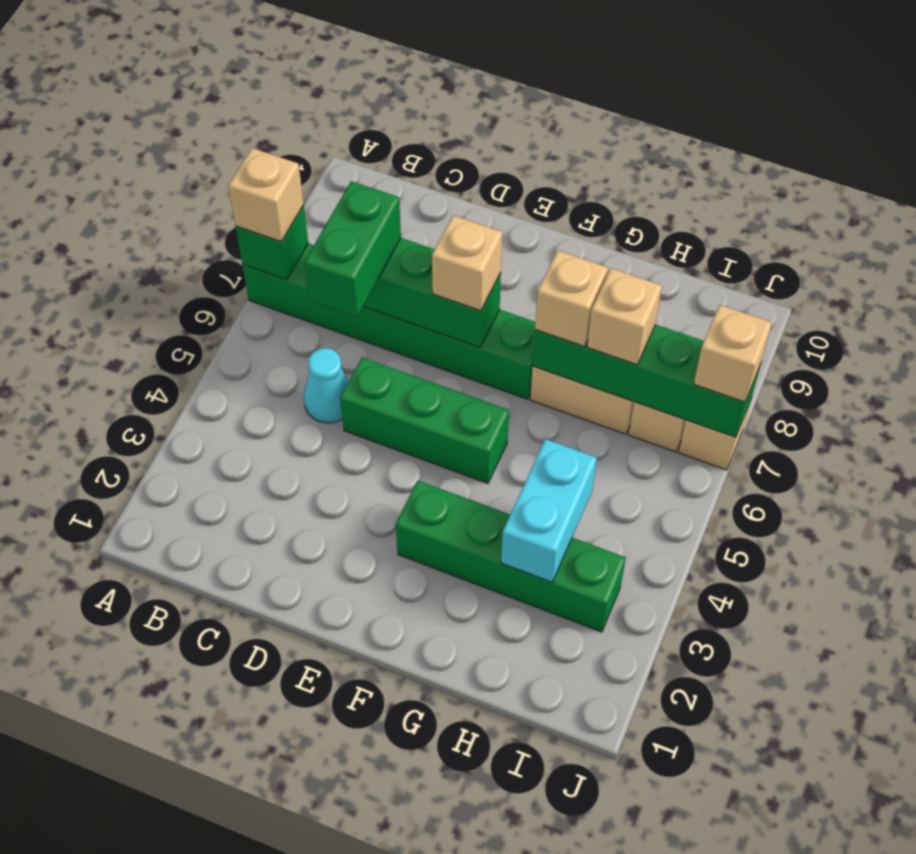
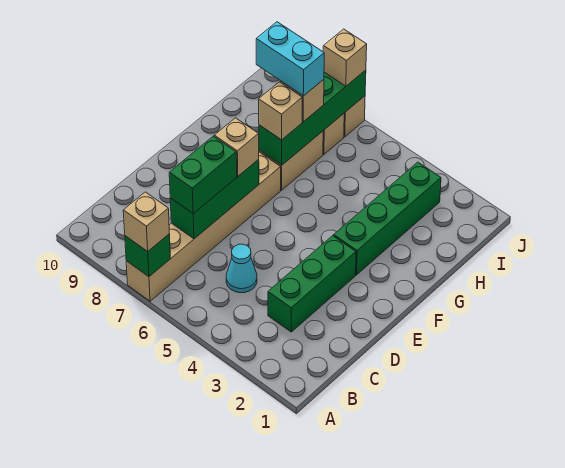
green 1x6 brick [242,244,535,399] -> tan 1x6 brick [126,152,281,301]
green 1x2 brick [305,181,401,317] -> green 1x2 brick turned to [169,136,237,214]
green 1x3 brick [340,358,509,483] -> green 1x3 brick moved to [268,236,356,332]
cyan 1x2 brick [501,439,597,582] -> cyan 1x2 brick moved to [256,22,324,96]

